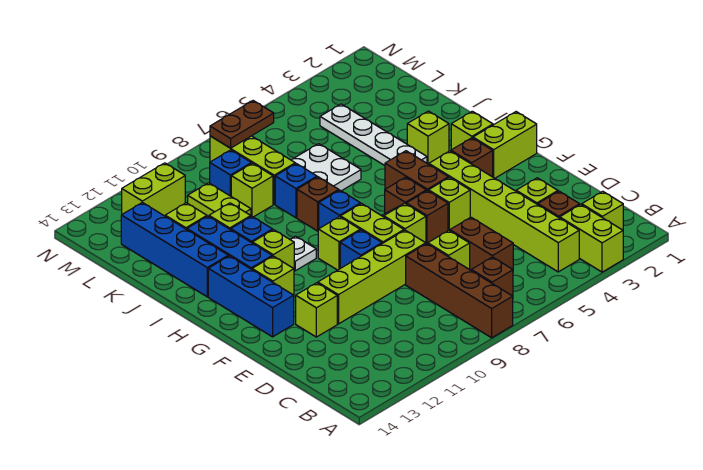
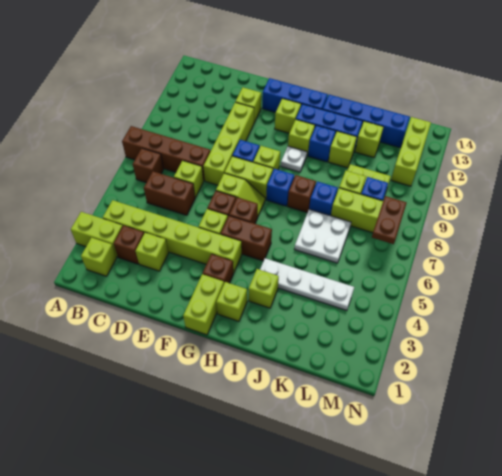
lime 1x2 brick [122,163,185,216] -> lime 1x3 brick [391,117,431,186]

